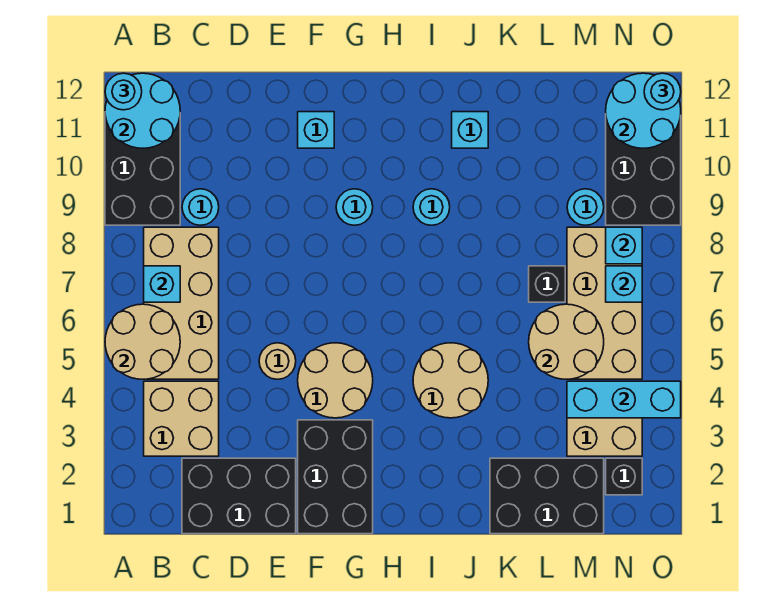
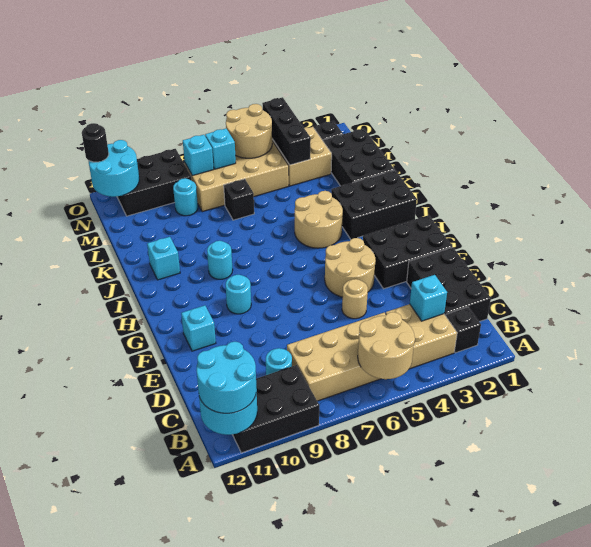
cyan 1x1 round brick [105,73,142,110] -> cyan 2x2 round brick [197,342,256,413]
none -> black 1x1 brick [446,307,481,353]
cyan 1x1 brick [144,266,180,302] -> cyan 1x1 brick moved to [410,275,447,321]
none -> black 2x3 brick [331,170,417,239]
tan 2x2 round brick [529,304,604,379] -> tan 2x2 round brick moved to [226,104,272,158]
cyan 1x3 brick [567,381,681,418] -> black 1x3 brick [262,97,311,165]
cyan 1x1 round brick [644,73,681,110] -> black 1x1 round brick [82,123,109,162]

